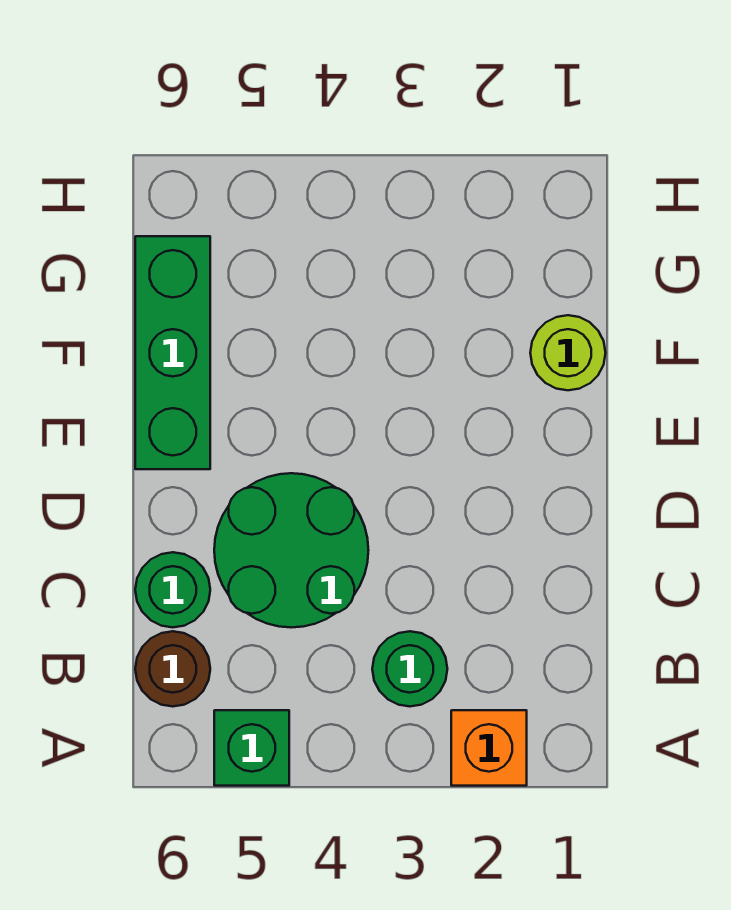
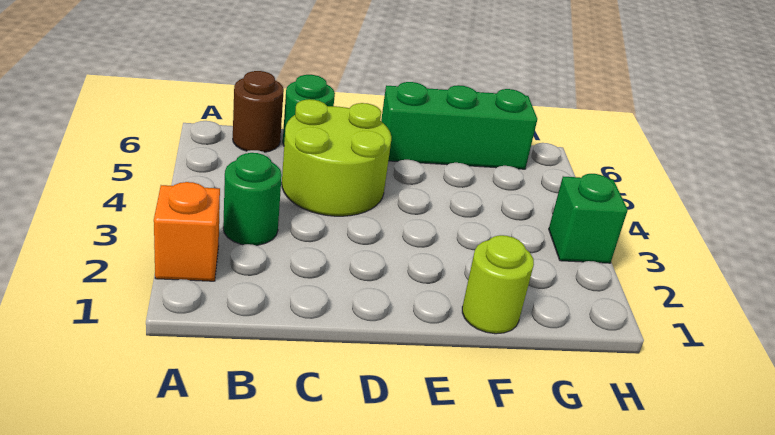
green 1x1 brick [214,710,289,786] -> green 1x1 brick moved to [549,174,628,263]
green 2x2 round brick [214,473,368,628] -> lime 2x2 round brick [282,99,391,216]

